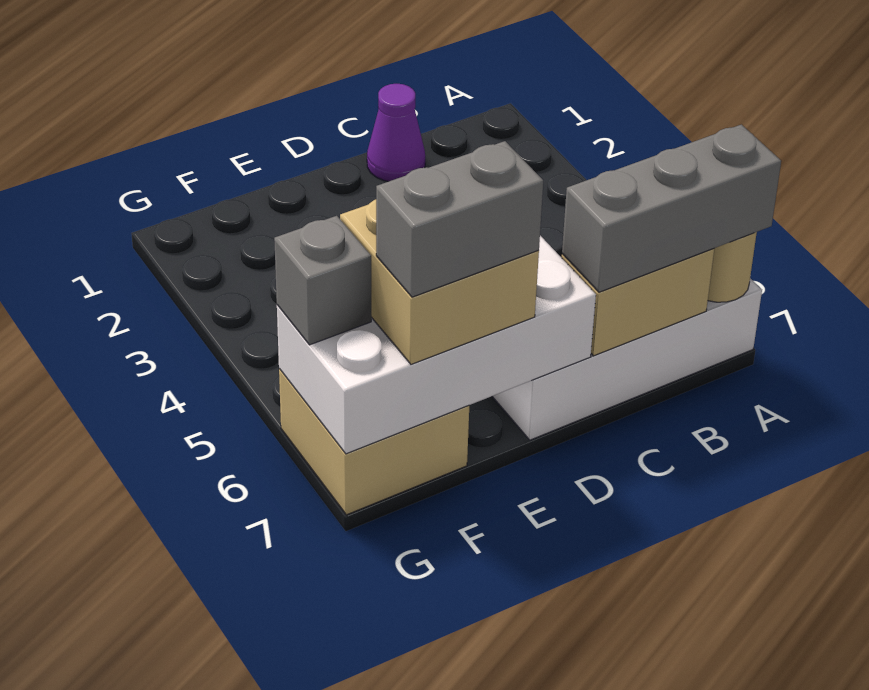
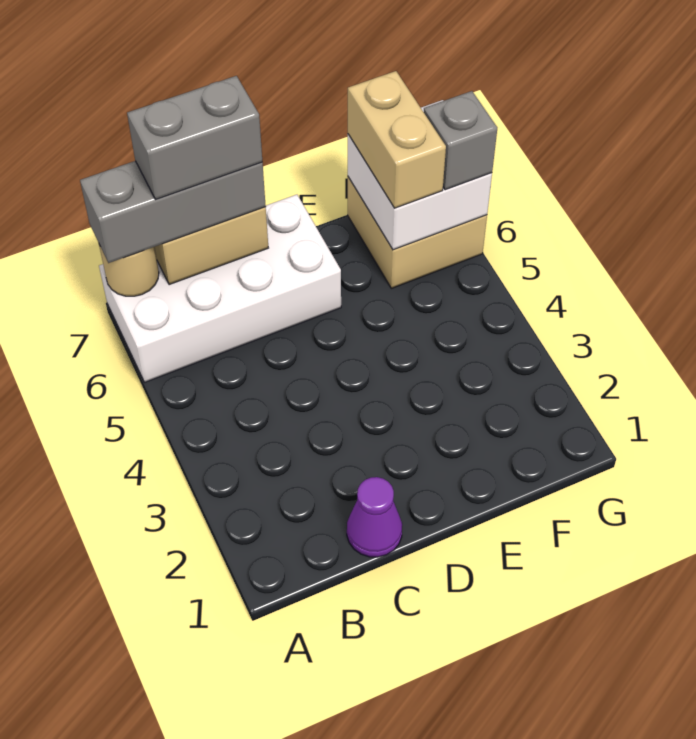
white 2x4 brick [277,236,596,454] -> white 2x2 brick [348,100,492,250]
tan 2x2 brick [340,200,539,364] -> tan 1x2 brick [348,71,446,208]
grey 1x2 brick [376,141,543,297] -> grey 1x2 brick moved to [127,76,262,199]

